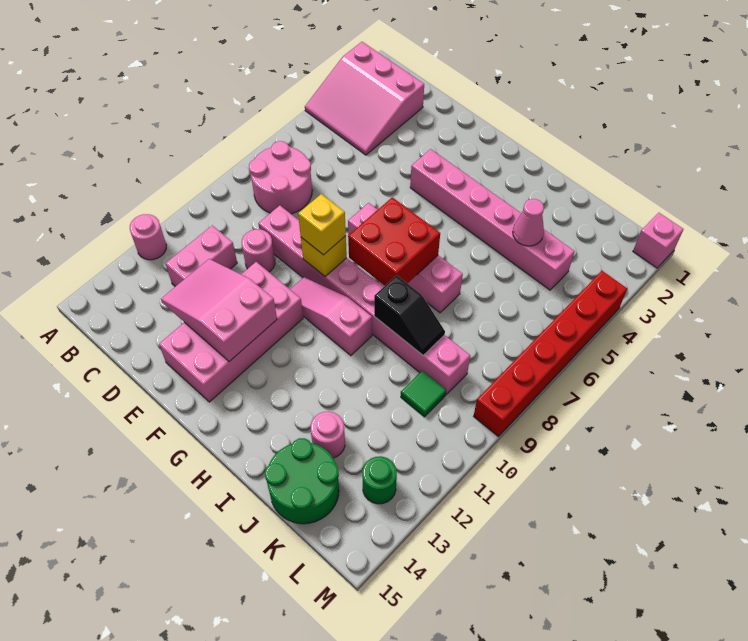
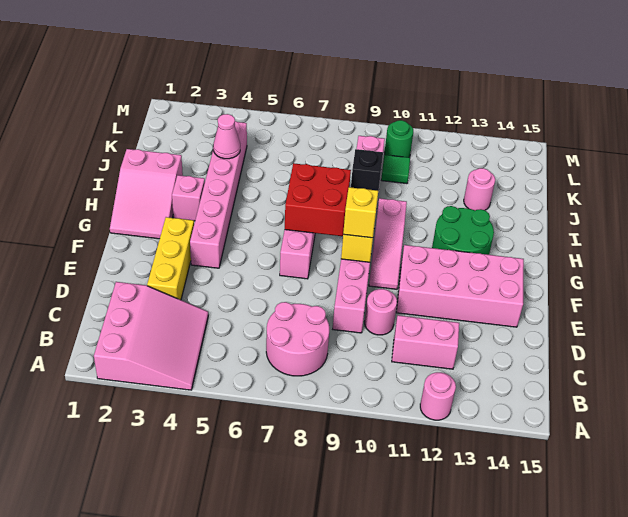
none -> yellow 1x3 brick [147,217,194,300]
pink 2x3 slope [161,259,277,361] -> pink 2x3 slope moved to [110,149,183,239]
green 2x2 round brick [265,438,339,524] -> green 2x2 round brick moved to [432,206,494,255]
green 1x1 round brick [362,456,397,504] -> green 1x1 round brick moved to [385,120,413,157]
pink 1x1 brick [633,213,683,268] -> pink 1x1 brick moved to [172,175,205,221]
red 1x6 brick [474,271,627,436] -> none

